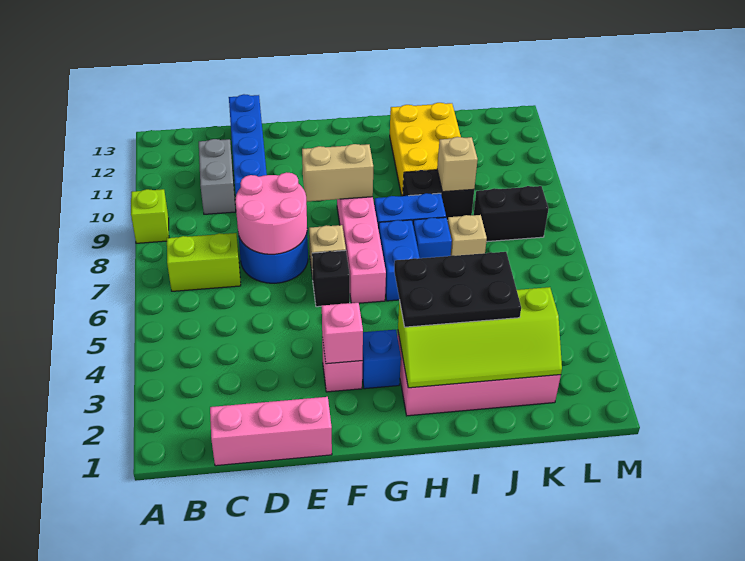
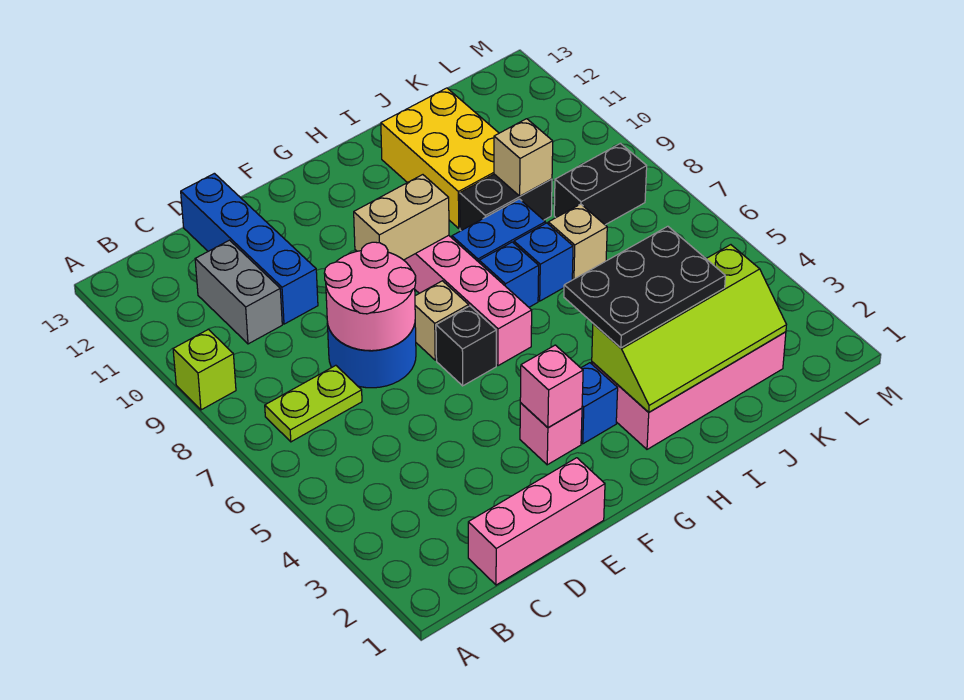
lime 1x2 brick [167,233,241,291] -> lime 1x2 plate [265,365,362,442]
blue 1x2 brick [379,220,420,301] -> blue 1x1 brick [479,242,539,307]

